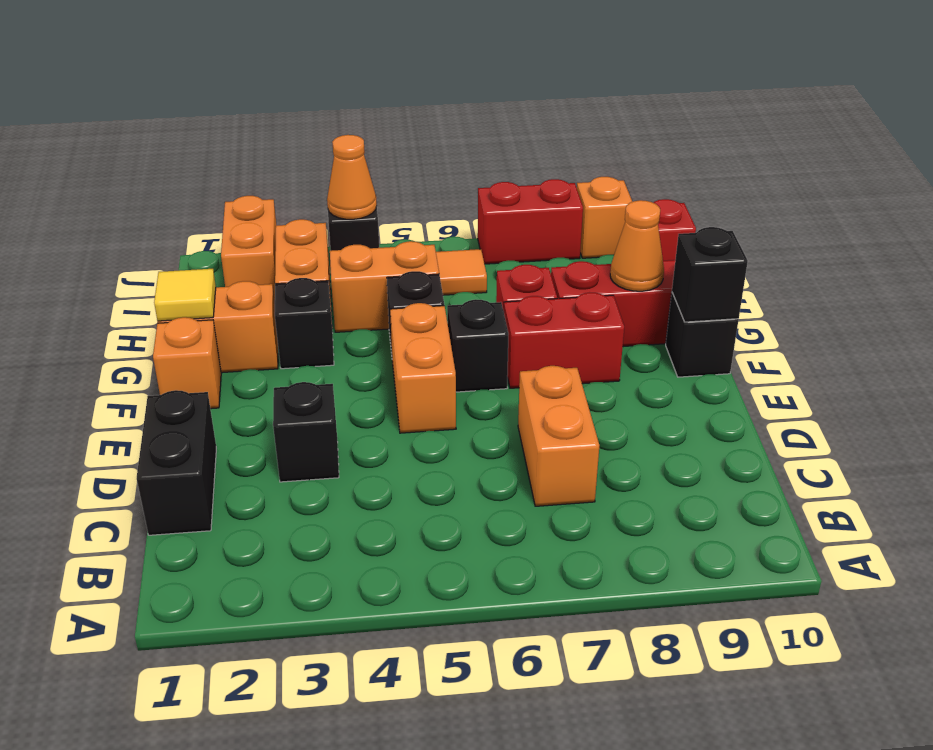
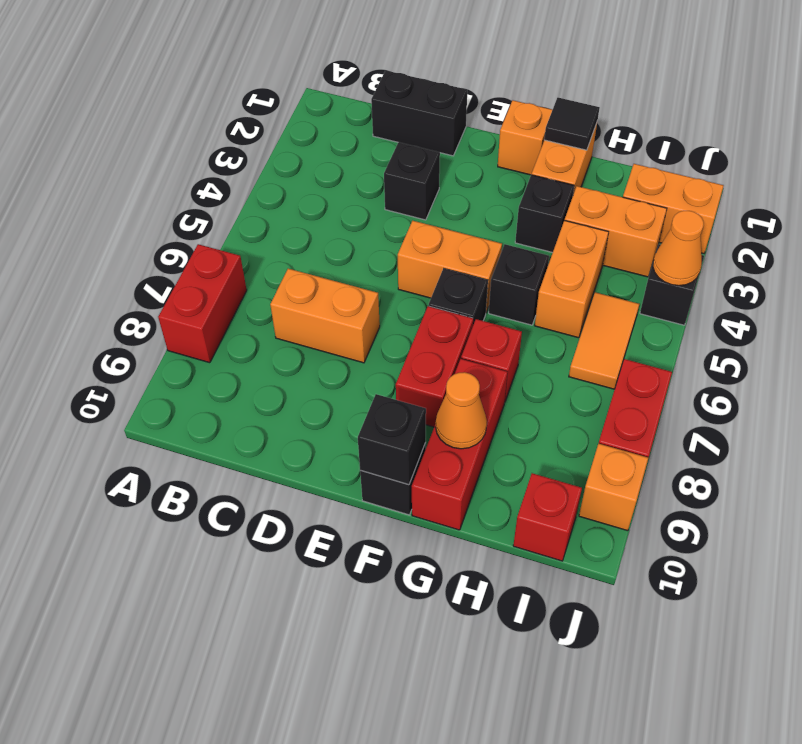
none -> red 1x2 brick [158,244,247,363]
yellow 1x1 tile [154,269,216,321] -> black 1x1 tile [544,98,600,150]

